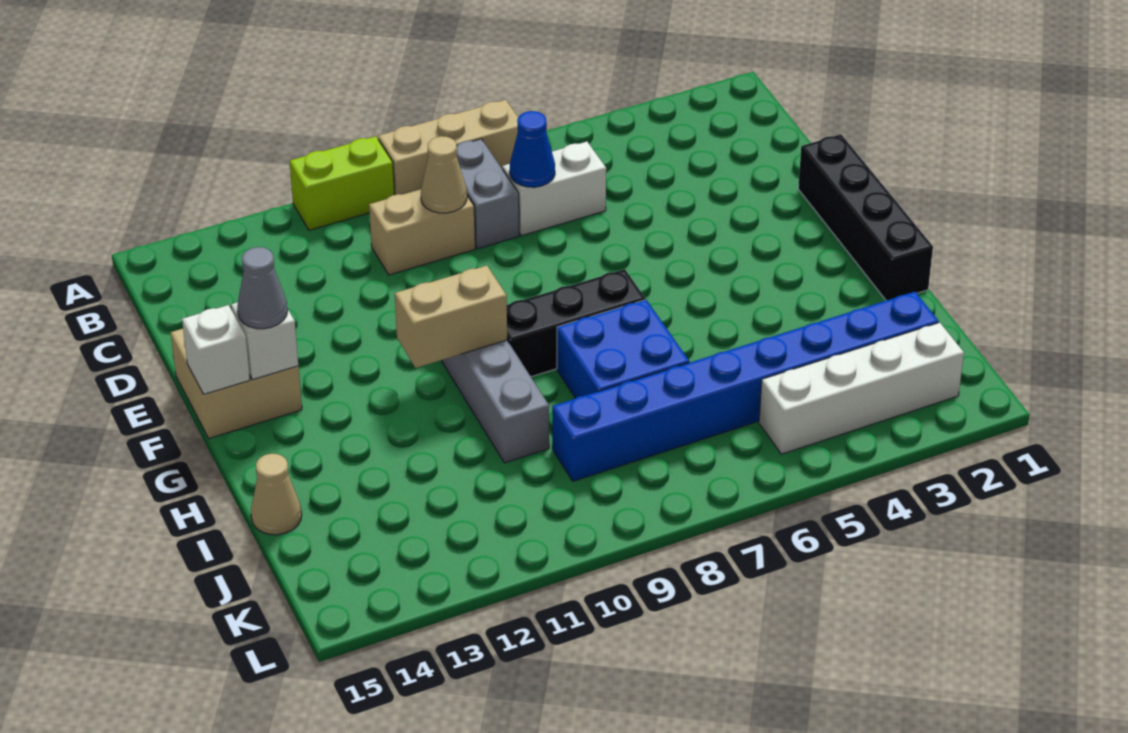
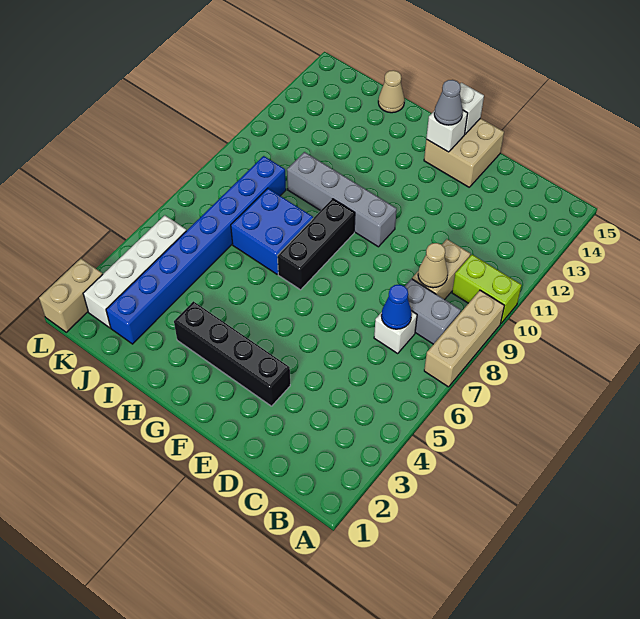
lime 1x2 brick [290,136,394,230] -> lime 1x2 brick turned to [452,255,522,323]
white 1x2 brick [502,142,606,236] -> white 1x1 brick [374,311,417,353]
black 1x4 brick [798,134,933,301] -> black 1x4 brick moved to [174,301,290,406]
tan 1x2 brick [395,266,507,368] -> tan 1x2 brick moved to [39,259,103,332]

